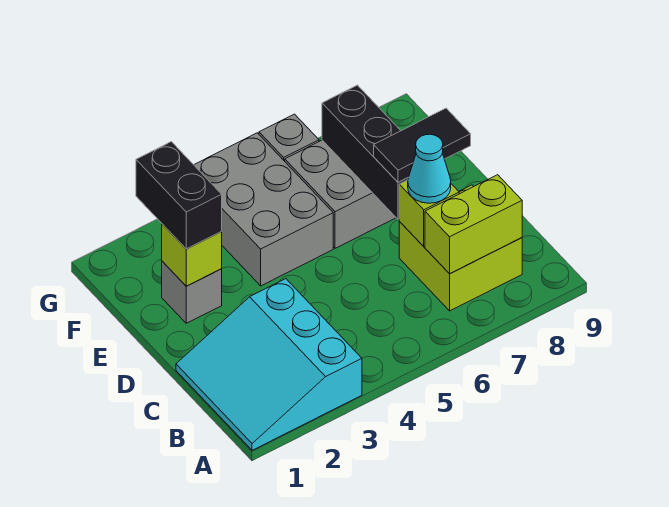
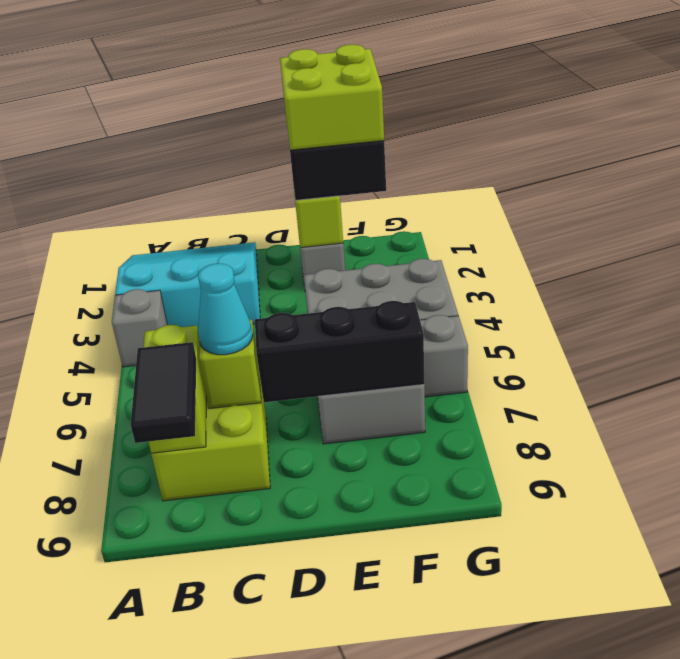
none -> grey 1x1 brick [112,289,167,367]
black 1x2 tile [374,108,471,182] -> black 1x2 tile moved to [131,342,196,443]
none -> lime 2x2 brick [280,45,384,150]

